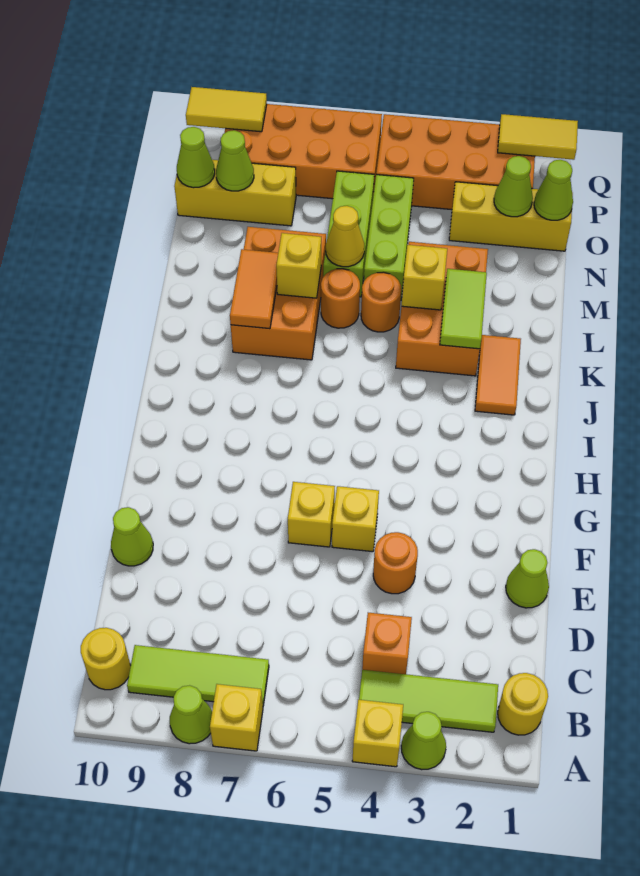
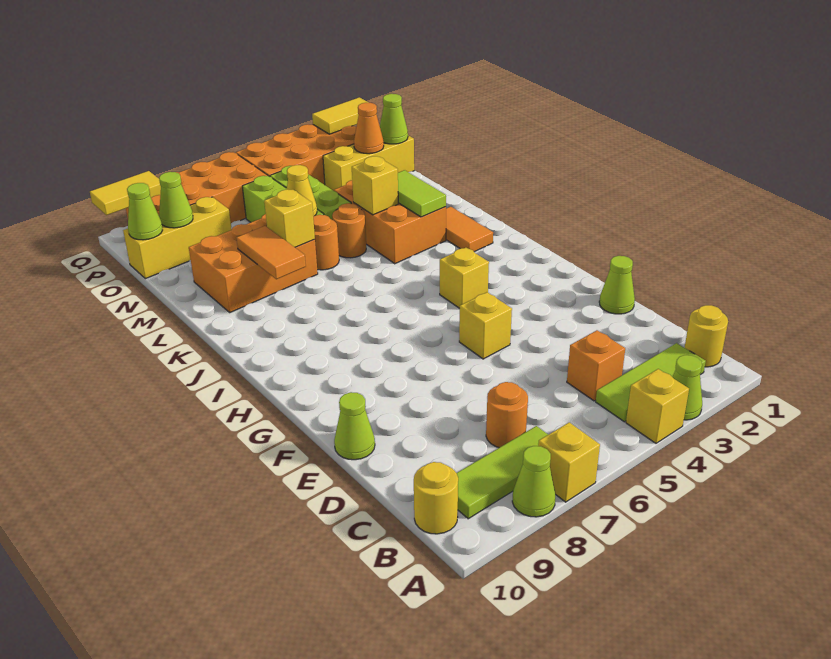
orange 1x1 round brick [373,532,418,594] -> orange 1x1 round brick moved to [486,382,528,448]
yellow 1x1 brick [288,482,335,547] -> yellow 1x1 brick moved to [440,248,489,308]
orange 2x3 brick [231,227,326,360] -> orange 2x3 brick turned to [189,214,318,312]
lime 1x1 cone [494,156,533,217] -> orange 1x1 cone [354,103,384,154]

